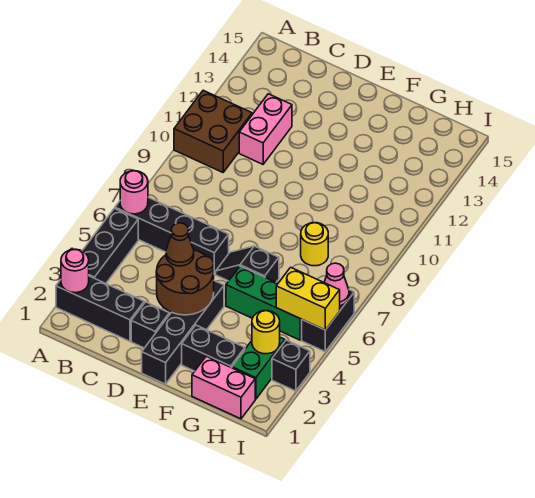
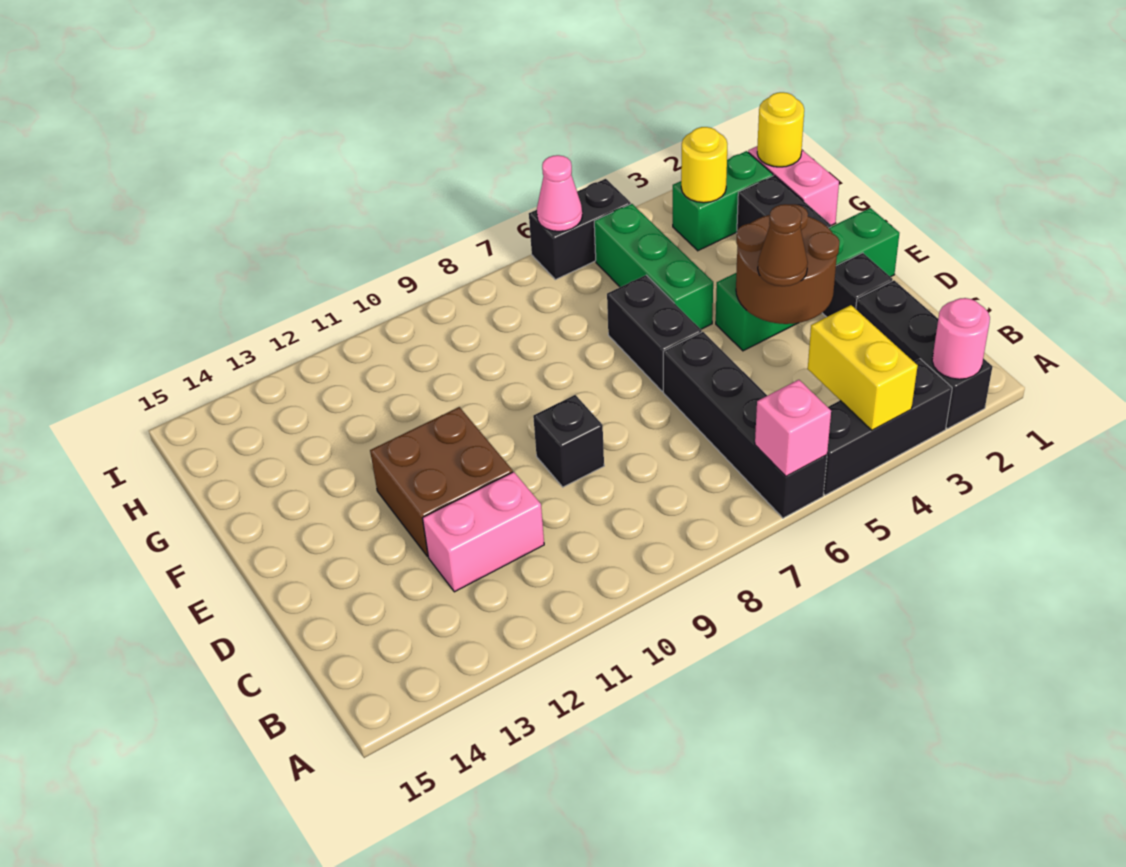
pink 1x1 round brick [120,171,148,214] -> pink 1x1 brick [755,380,831,476]
brown 2x2 brick [174,90,252,172] -> brown 2x2 brick moved to [370,407,513,556]
black 1x4 brick [142,281,224,384] -> green 1x4 brick [716,208,899,351]
black 1x2 slope [216,246,279,282] -> black 1x2 brick [607,275,702,391]
yellow 1x1 round brick [301,223,328,266] -> yellow 1x1 round brick moved to [757,92,804,167]
yellow 1x2 brick [276,267,340,330] -> yellow 1x2 brick moved to [808,305,918,430]
black 1x1 brick [272,340,310,391] -> black 1x1 brick moved to [533,395,604,487]

